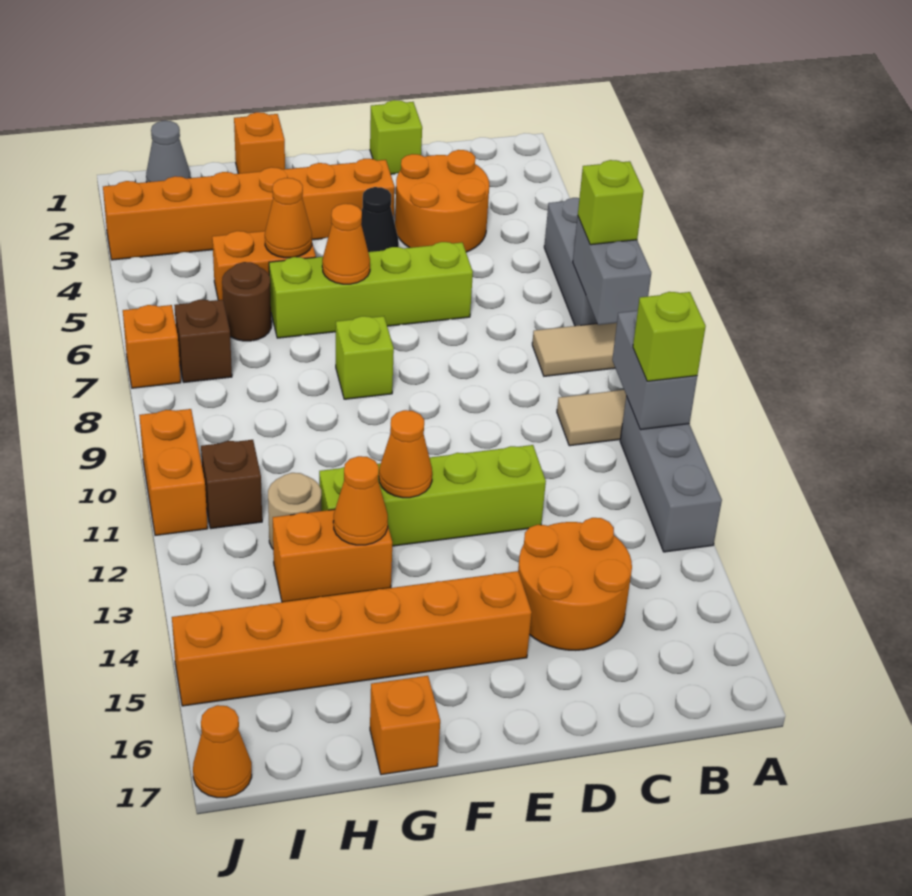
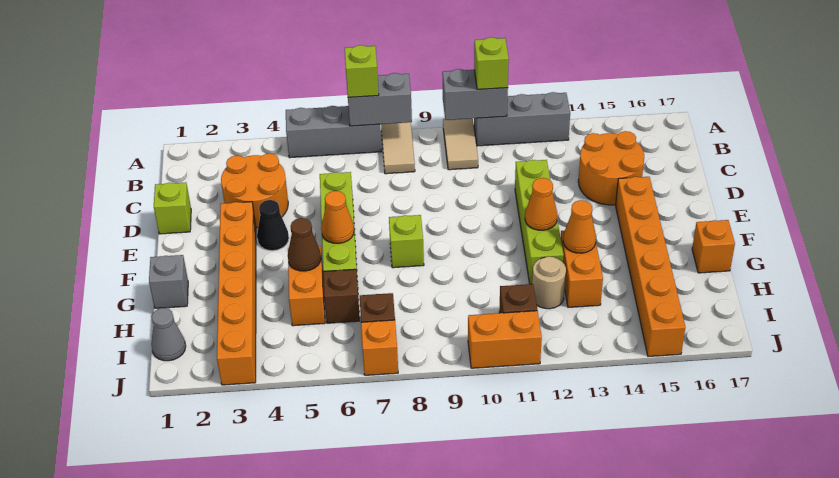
orange 1x1 brick [234,112,285,174] -> grey 1x1 brick [149,255,188,308]
orange 1x1 cone [265,178,312,258] -> brown 1x1 cone [288,218,321,271]
brown 1x1 round brick [222,262,271,341] -> brown 1x1 brick [323,269,360,323]
orange 1x1 cone [193,705,252,798] -> none

